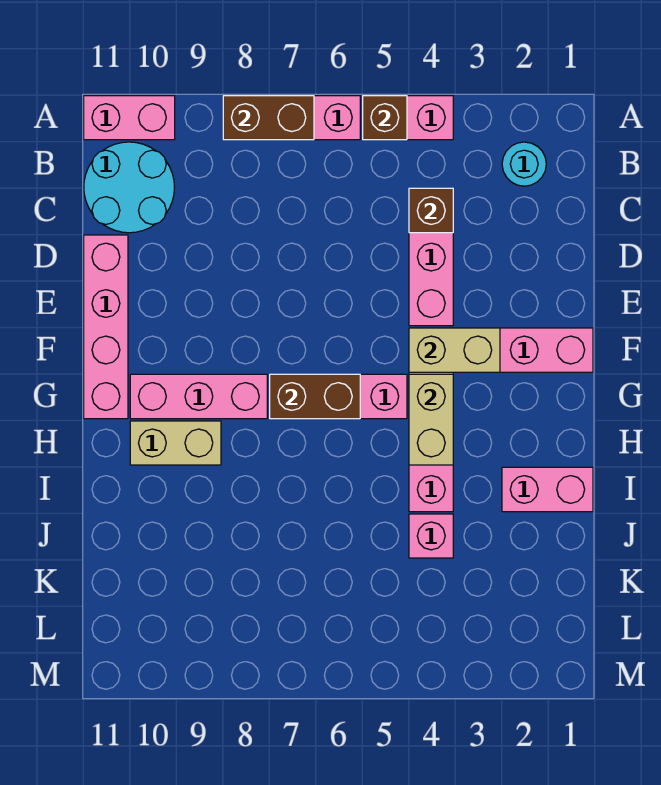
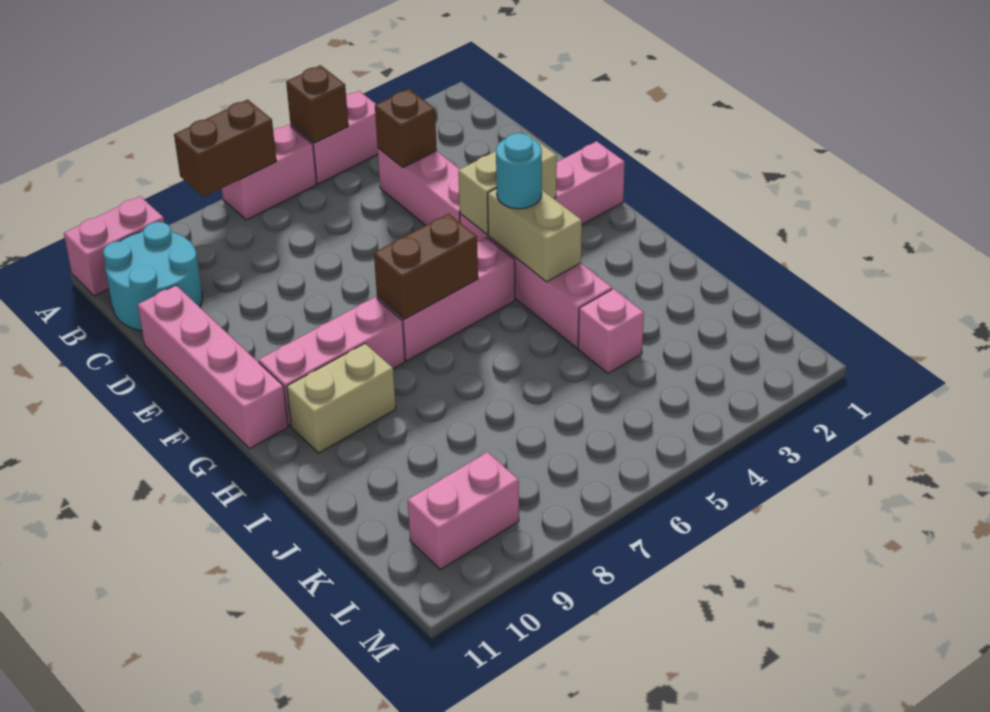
cyan 1x1 round brick [502,142,546,186] -> cyan 1x1 round brick moved to [496,133,542,209]
pink 1x2 brick [502,467,593,512] -> pink 1x2 brick moved to [408,452,519,569]

